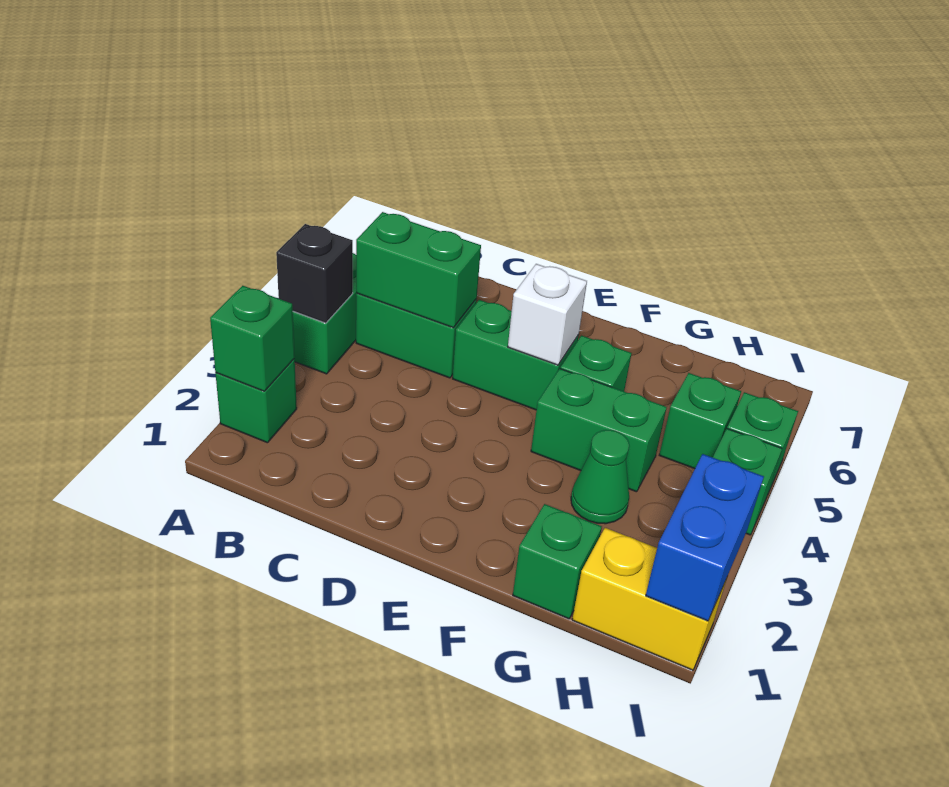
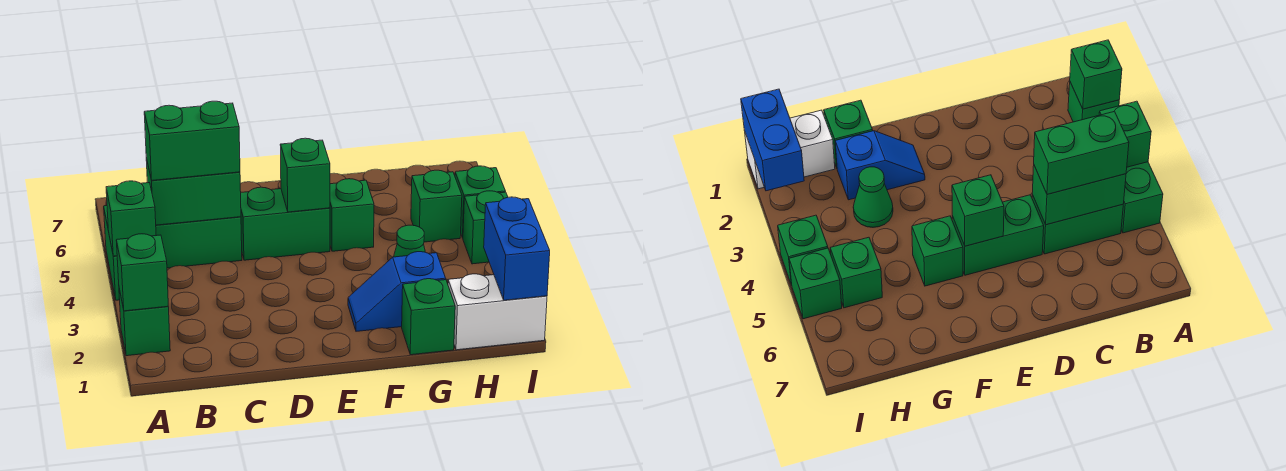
black 1x1 brick [276,224,353,323] -> green 1x1 brick [106,181,156,256]
white 1x1 brick [508,264,587,365] -> green 1x1 brick [280,138,330,212]
none -> blue 1x2 slope [348,252,446,331]
green 1x2 brick [531,369,667,492] -> green 1x2 brick moved to [144,101,240,180]
yellow 1x2 brick [572,528,727,670] -> white 1x2 brick [448,274,547,350]

